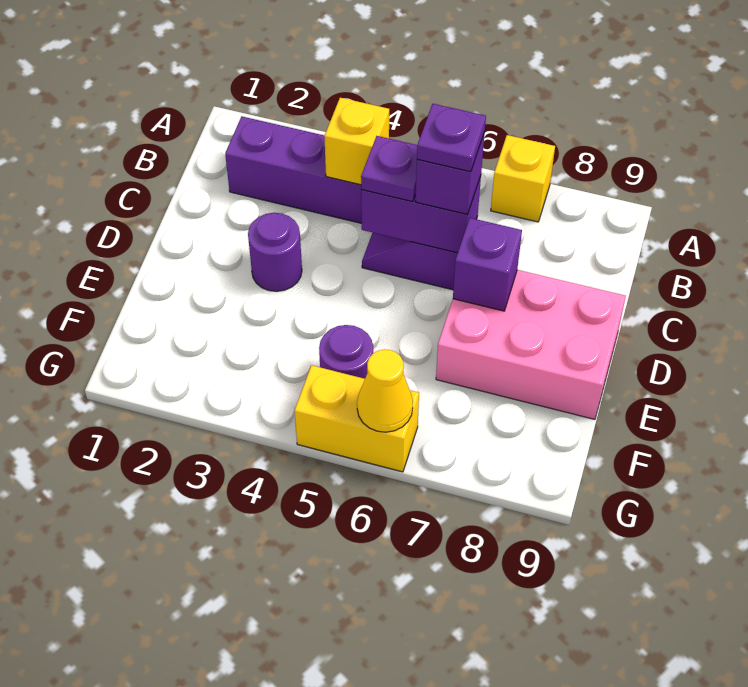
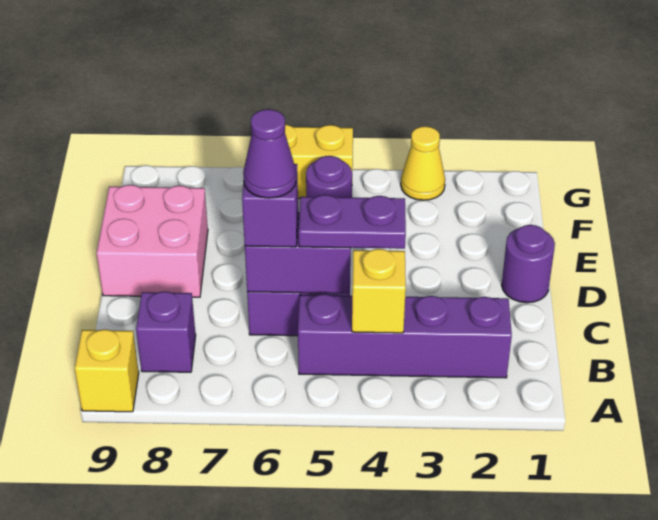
yellow 1x1 brick [491,135,555,222] -> yellow 1x1 brick moved to [75,330,139,412]
purple 1x1 plate [361,136,417,202] -> purple 1x2 plate [299,195,406,249]
purple 1x1 plate [417,104,486,172] -> purple 1x1 cone [243,109,296,198]
purple 1x1 round brick [248,213,302,291] -> purple 1x1 round brick moved to [502,225,555,303]
pink 2x3 brick [436,270,626,419] -> pink 2x2 brick [97,185,208,297]
purple 1x1 brick [453,218,522,311] -> purple 1x1 brick moved to [136,292,196,372]
yellow 1x1 cone [357,349,413,432] -> yellow 1x1 cone moved to [401,126,445,200]

